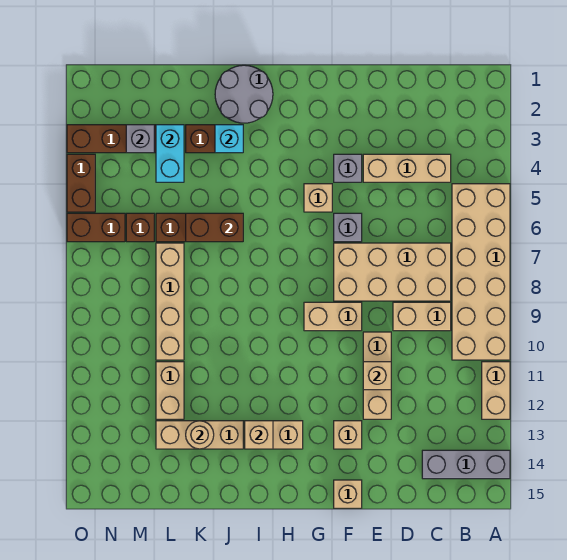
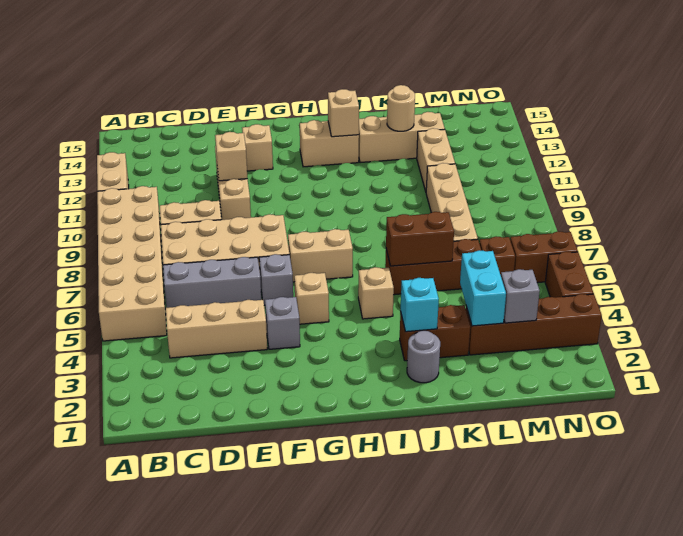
grey 1x3 brick [422,450,510,479] -> grey 1x3 brick moved to [163,257,261,308]
tan 1x2 brick [304,302,362,331] -> tan 1x2 brick moved to [288,229,353,282]
tan 1x1 brick [334,480,362,508] -> tan 1x1 brick moved to [358,267,394,319]
grey 2x2 round brick [215,65,273,123] -> grey 1x1 round brick [407,330,440,383]

